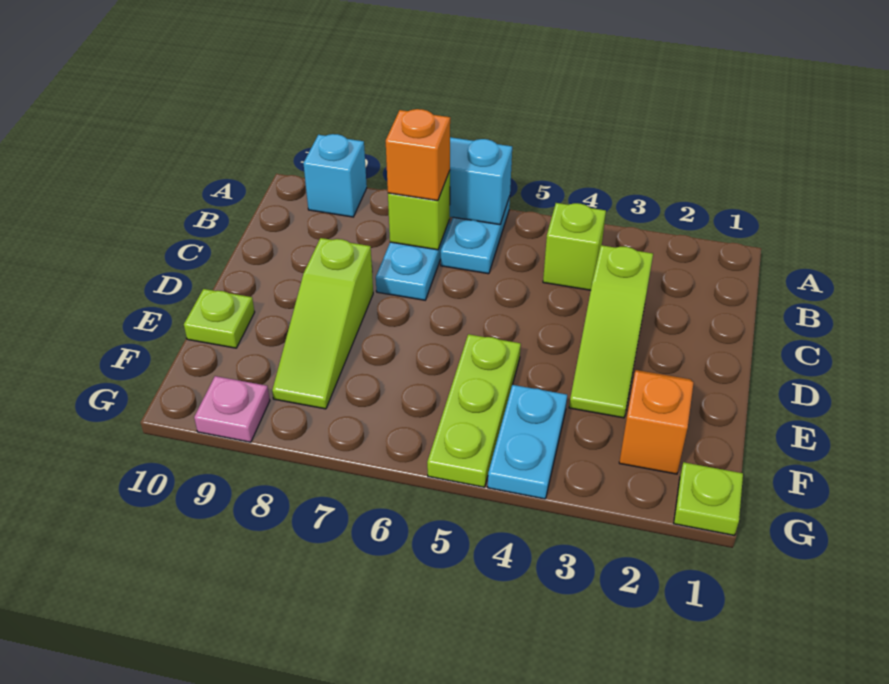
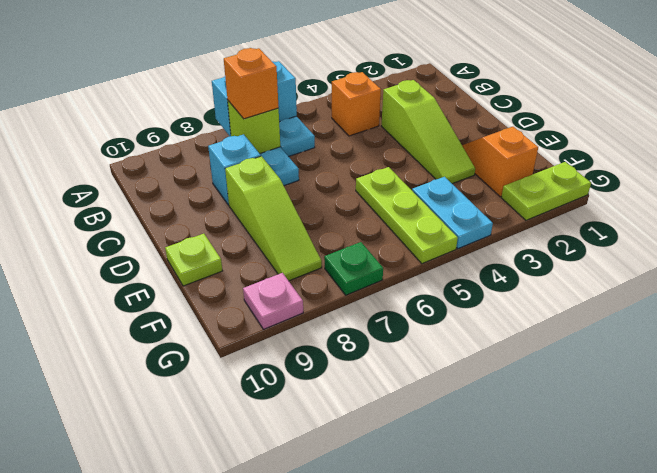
cyan 1x1 brick [303,134,367,217] -> cyan 1x1 brick moved to [208,134,261,205]
lime 1x1 brick [543,203,606,290] -> orange 1x1 brick [332,72,381,136]
lime 1x1 plate [674,462,743,535] -> lime 1x2 plate [501,162,591,220]
none -> green 1x1 plate [324,242,383,295]

